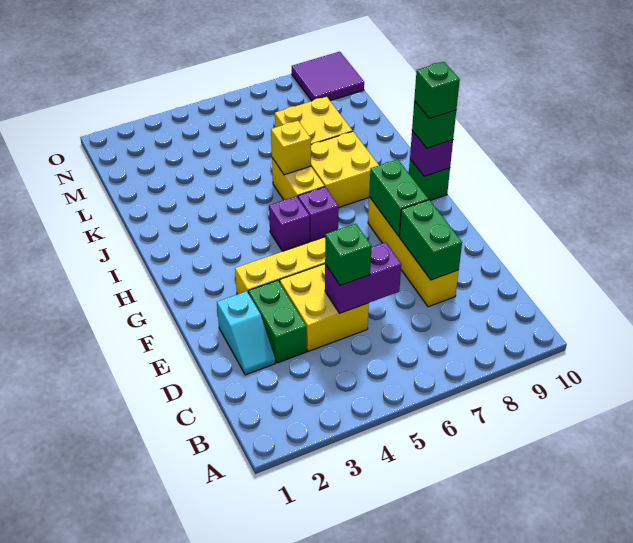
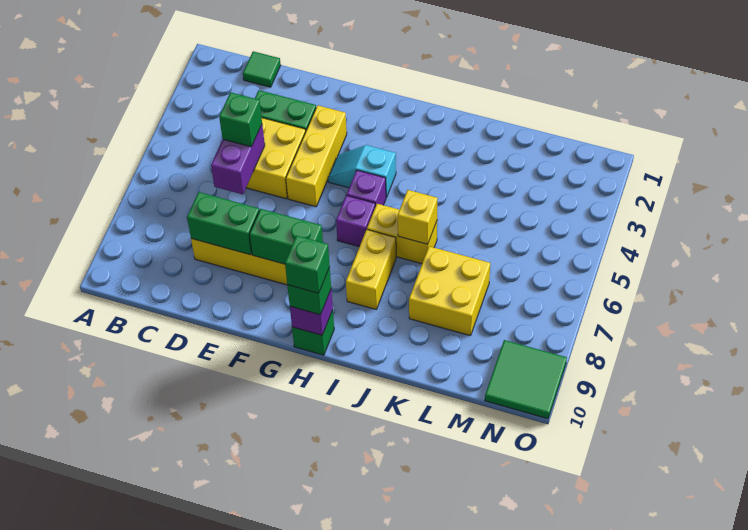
none -> green 1x1 tile [243,51,281,87]
cyan 1x2 slope [217,291,275,375] -> cyan 1x2 slope moved to [328,145,396,197]
yellow 2x2 brick [311,132,379,207] -> yellow 1x2 brick [346,230,396,309]
purple 2x2 tile [292,52,364,101] -> green 2x2 tile [485,340,567,419]

